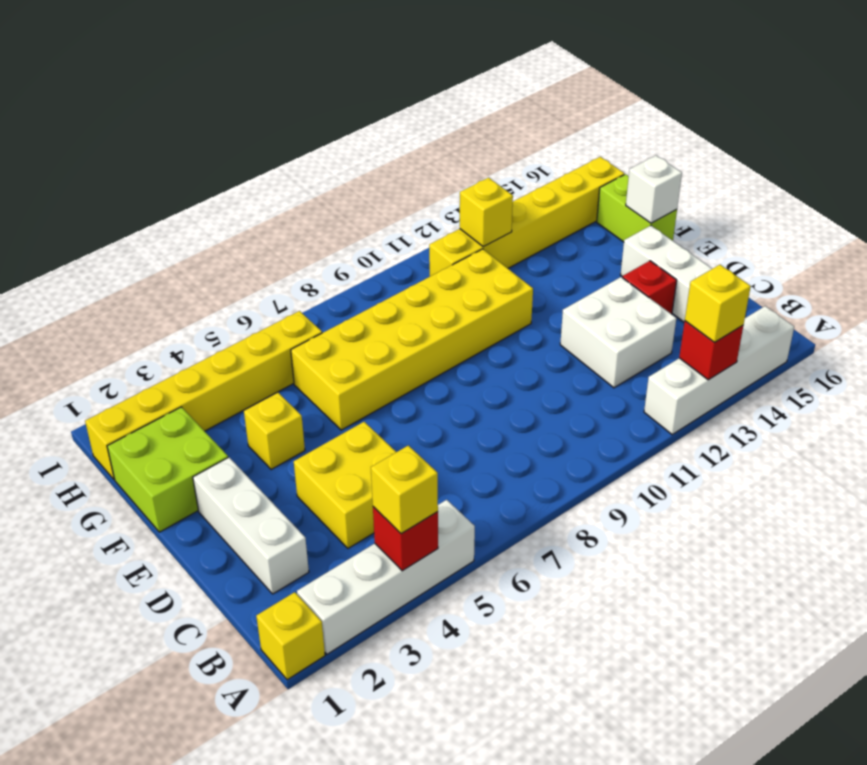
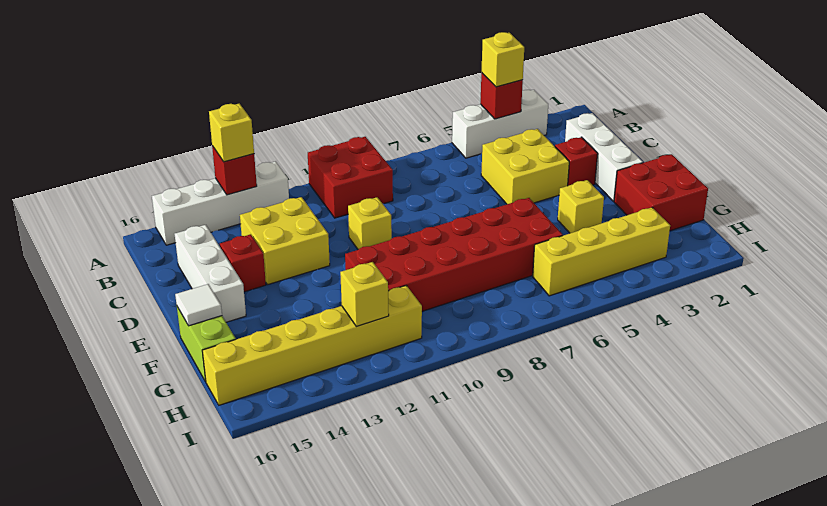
yellow 1x1 brick [256,592,325,680] -> yellow 1x1 brick moved to [348,197,392,249]
white 1x4 brick [297,500,475,654] -> white 1x3 brick [452,90,548,158]
none -> red 2x2 brick [308,137,393,218]
white 2x2 brick [560,277,676,388] -> yellow 2x2 brick [240,197,330,285]
none -> red 1x1 brick [555,137,598,186]
lime 2x2 brick [107,407,228,532] -> red 2x2 brick [614,154,708,231]
yellow 2x6 brick [291,249,533,430] -> red 2x6 brick [345,198,563,311]
white 1x1 brick [626,155,682,223] -> white 1x1 tile [175,284,222,326]
yellow 1x6 brick [85,311,322,480] -> yellow 1x4 brick [533,208,670,296]

